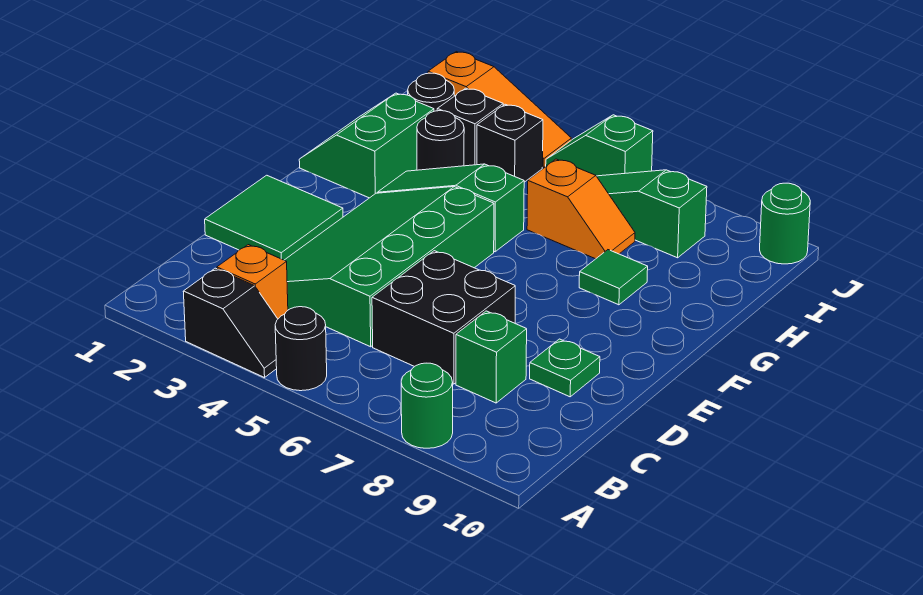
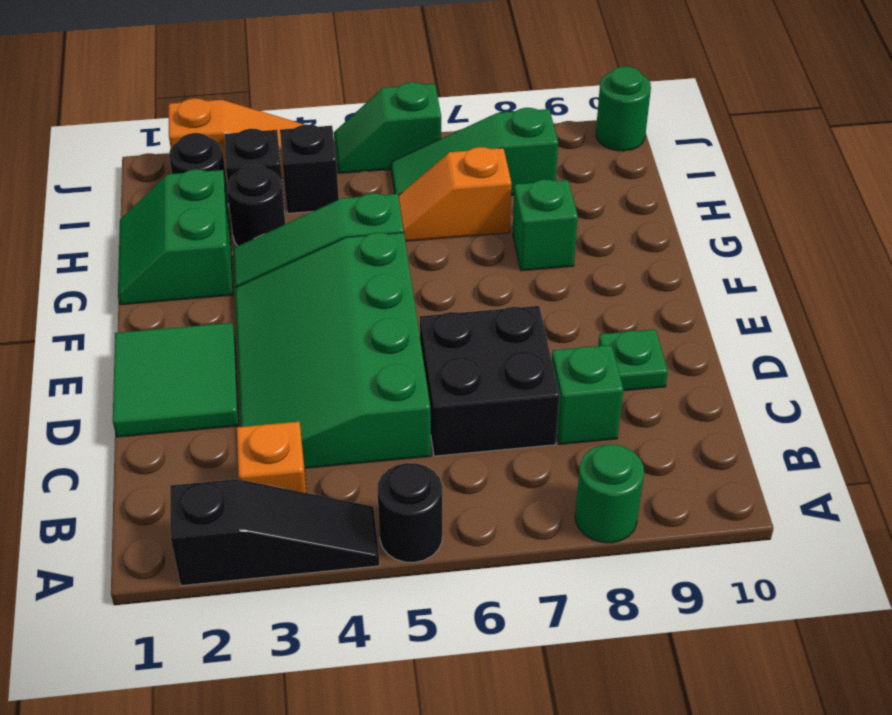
black 1x2 slope [183,268,278,378] -> black 1x3 slope [170,479,380,586]
green 1x1 tile [579,250,648,305] -> green 1x1 brick [513,180,578,271]
orange 1x2 slope [527,159,635,259] -> orange 1x2 slope turned to [398,147,511,241]

